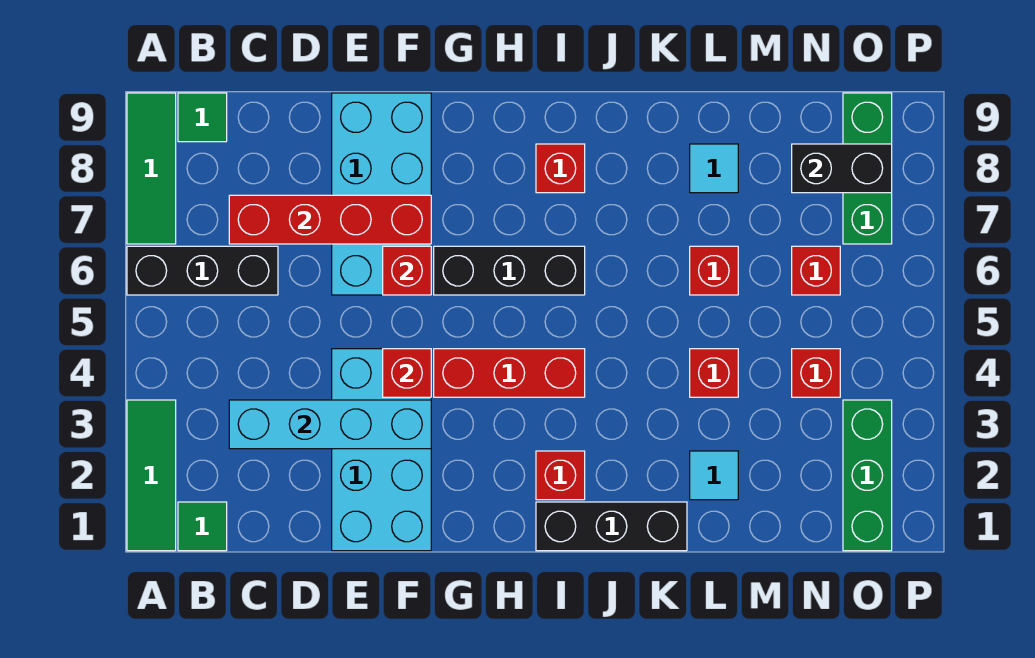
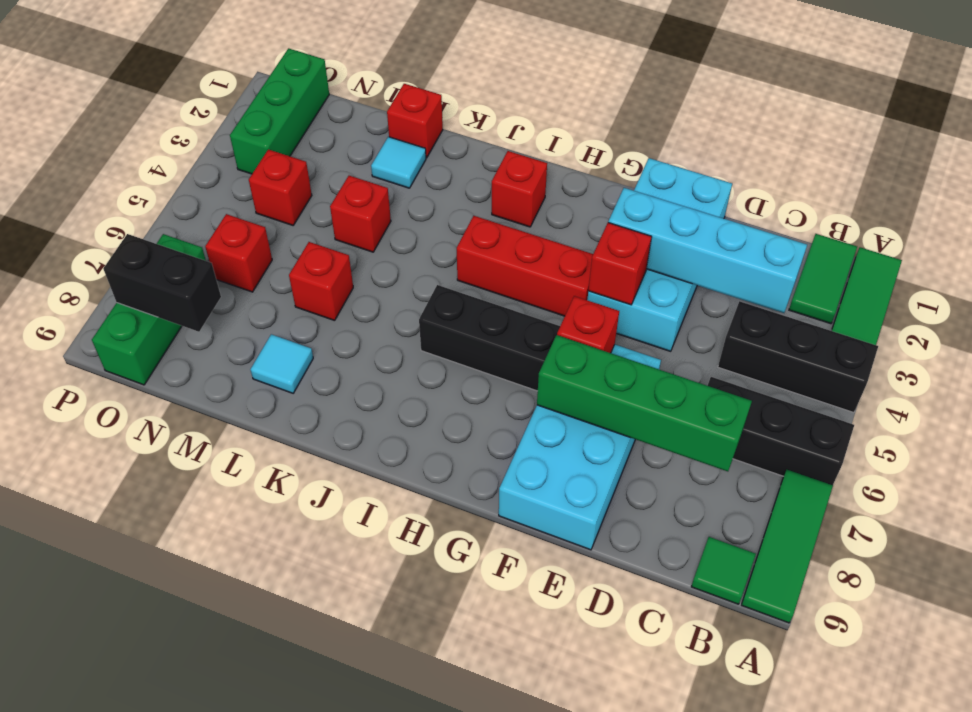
green 1x1 tile [178,502,227,551] -> green 1x2 tile [789,234,857,324]
red 1x4 brick [229,195,431,244] -> green 1x4 brick [537,335,752,471]
black 1x3 brick [536,502,687,551] -> black 1x3 brick moved to [718,301,878,413]
red 1x1 brick [536,144,585,193] -> red 1x1 brick moved to [387,84,443,158]

